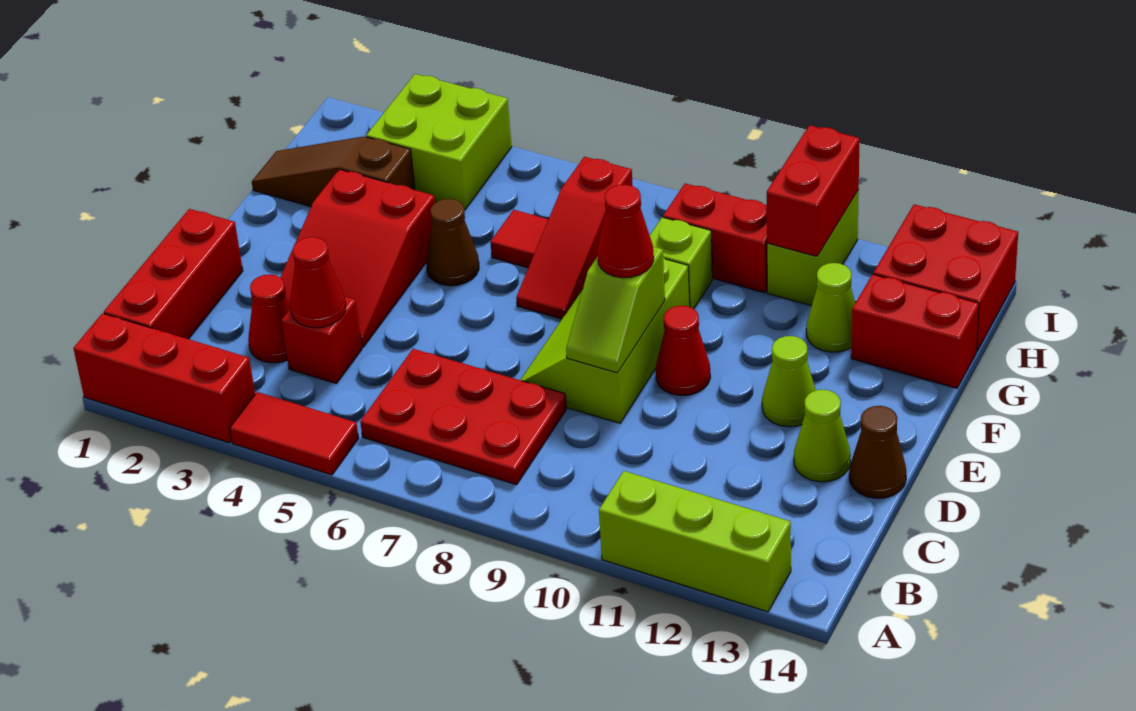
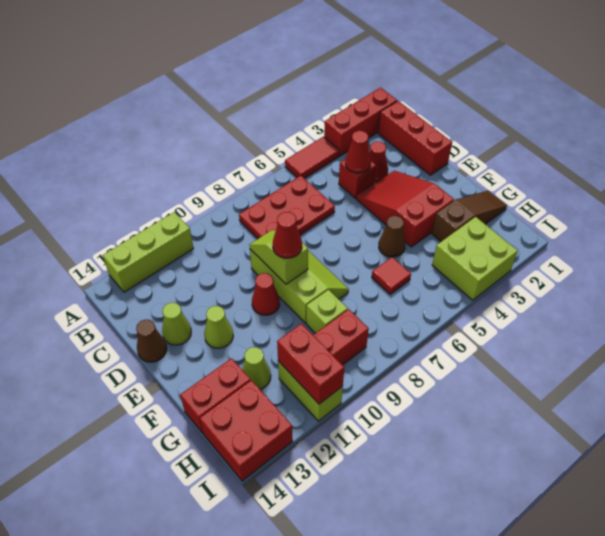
red 1x3 slope [516,157,633,319] -> none

